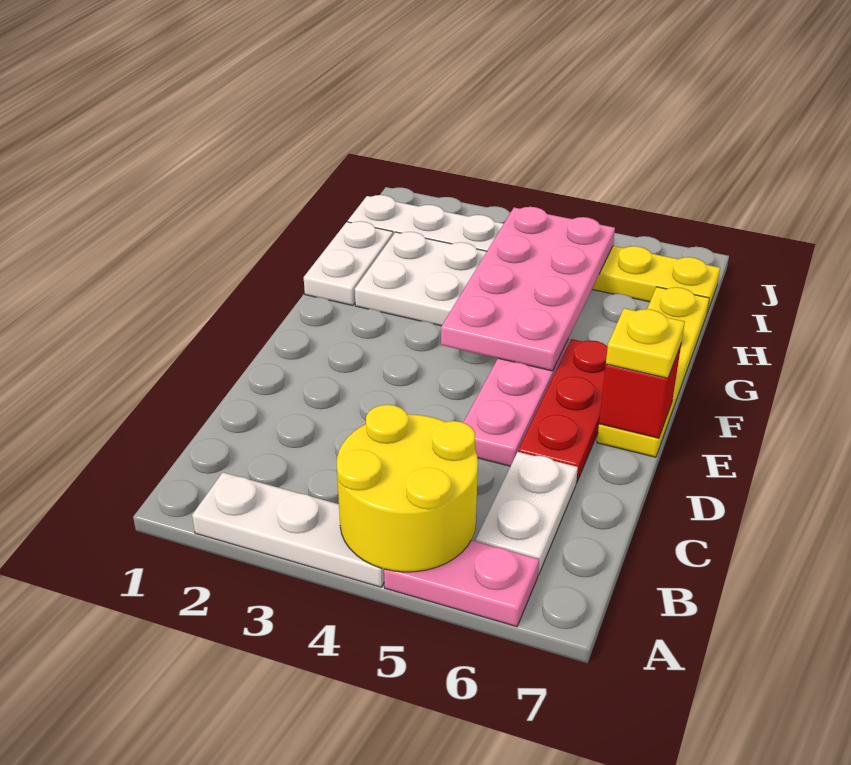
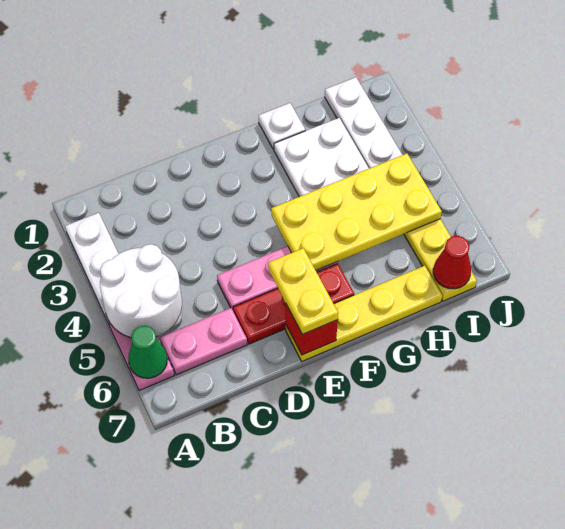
yellow 2x2 round brick [337,405,478,572] -> white 2x2 round brick [100,244,182,337]
none -> green 1x1 cone [128,326,167,378]
white 1x2 plate [476,452,578,575] -> pink 1x2 plate [160,308,247,375]
yellow 1x1 plate [606,308,685,378] -> yellow 1x2 plate [268,248,338,334]
pink 2x4 plate [441,207,615,371] -> yellow 2x4 plate [271,154,442,270]
white 1x2 plate [304,221,393,306] -> white 1x1 plate [259,103,305,150]
none -> red 1x1 cone [433,236,471,289]

